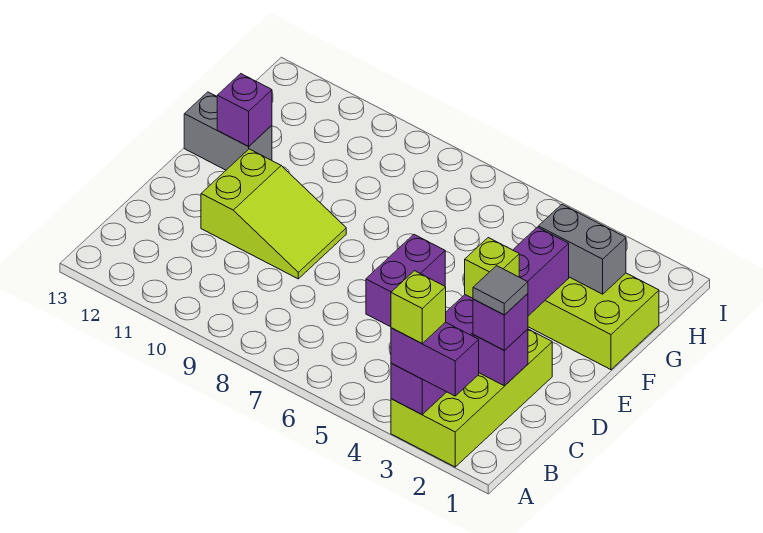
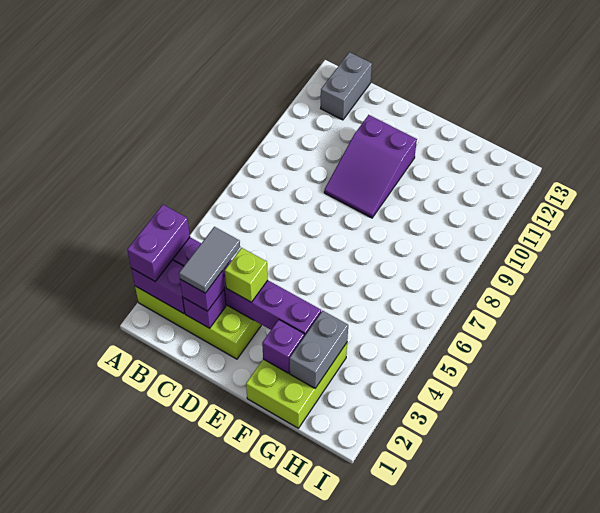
lime 1x1 brick [391,271,446,343] -> none
grey 1x1 tile [473,266,528,315] -> grey 1x2 tile [179,227,240,293]
purple 1x2 brick [366,235,445,327] -> purple 1x2 brick moved to [131,260,185,314]
lime 2x3 slope [201,149,346,279] -> purple 2x3 slope [324,115,417,218]
grey 1x2 brick [184,92,272,170] -> grey 1x2 brick moved to [321,52,372,120]
purple 1x1 brick [217,74,272,146] -> purple 1x1 brick moved to [262,320,304,373]

